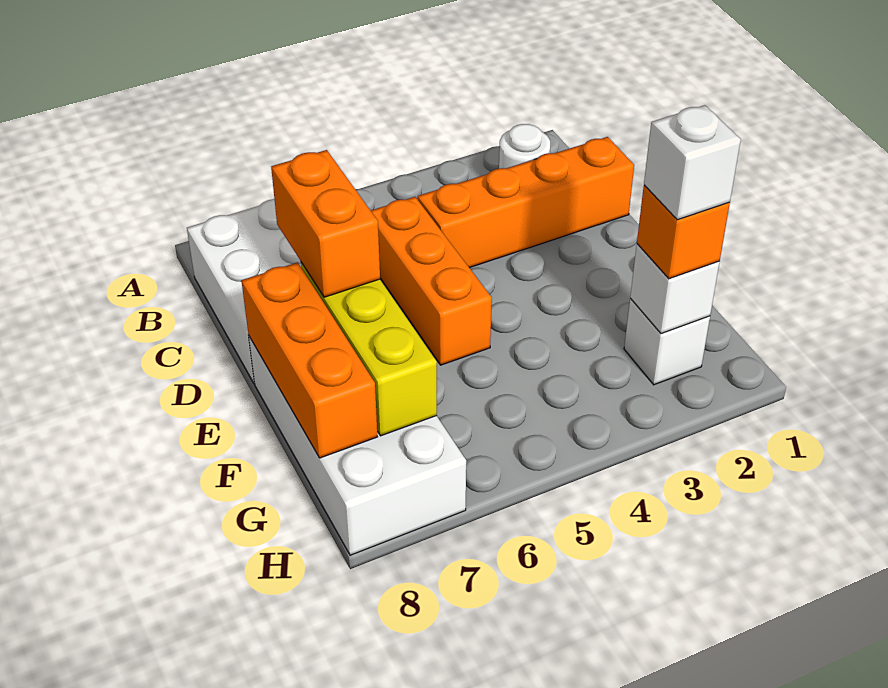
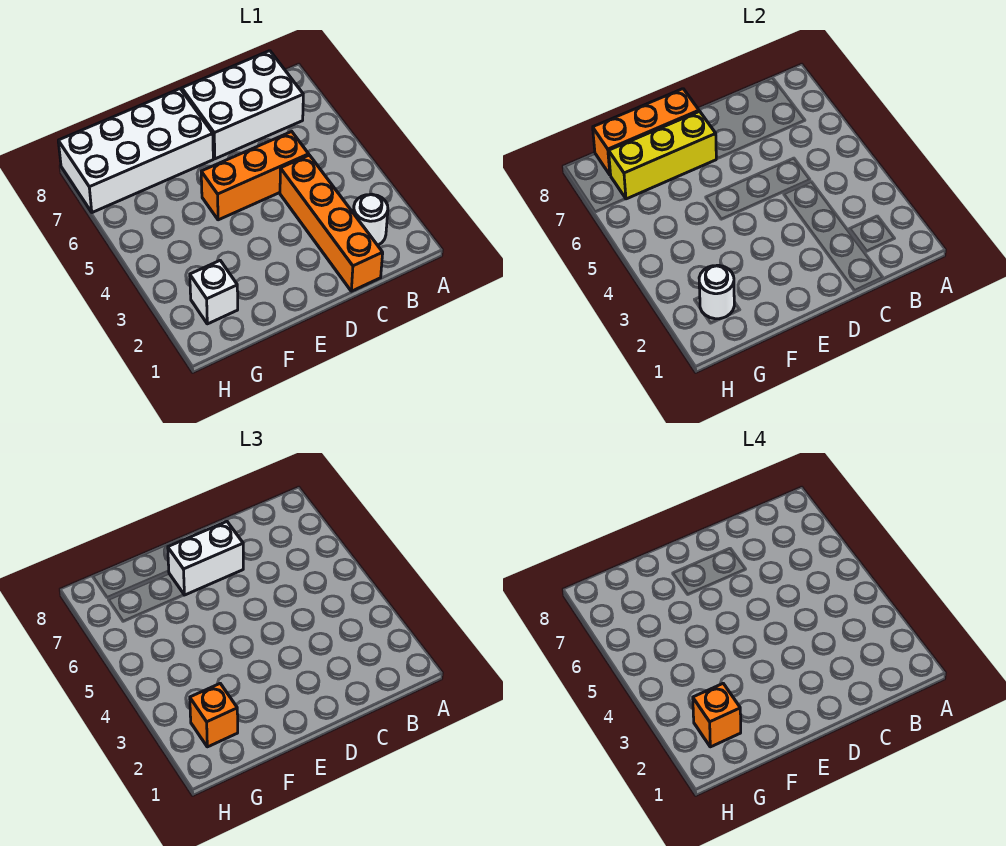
orange 1x2 brick [271,150,380,297] -> white 1x2 brick [168,522,243,595]
white 1x1 brick [630,244,719,334] -> white 1x1 round brick [699,265,734,319]
white 1x1 brick [644,105,741,220] -> orange 1x1 brick [693,684,741,747]

